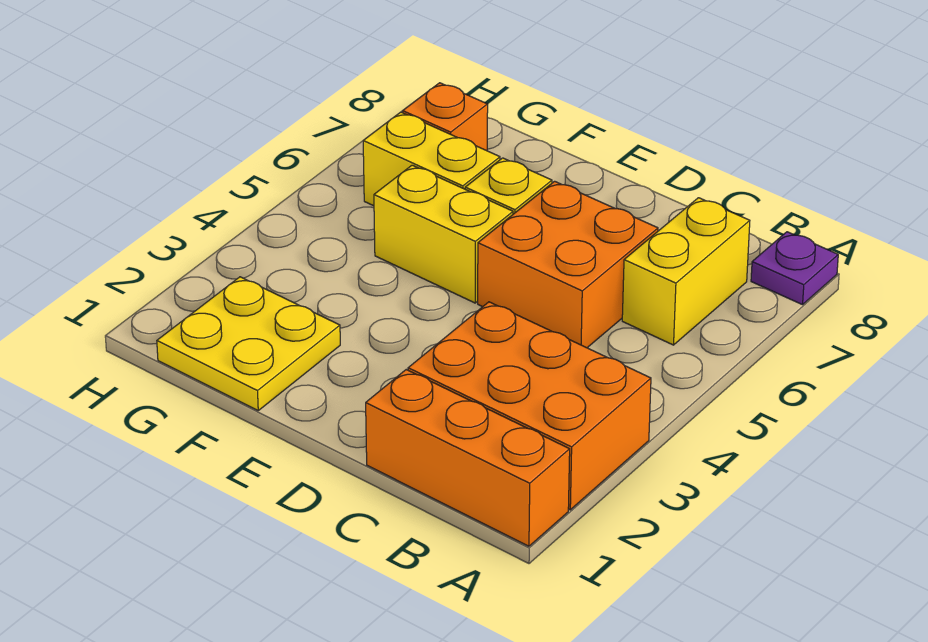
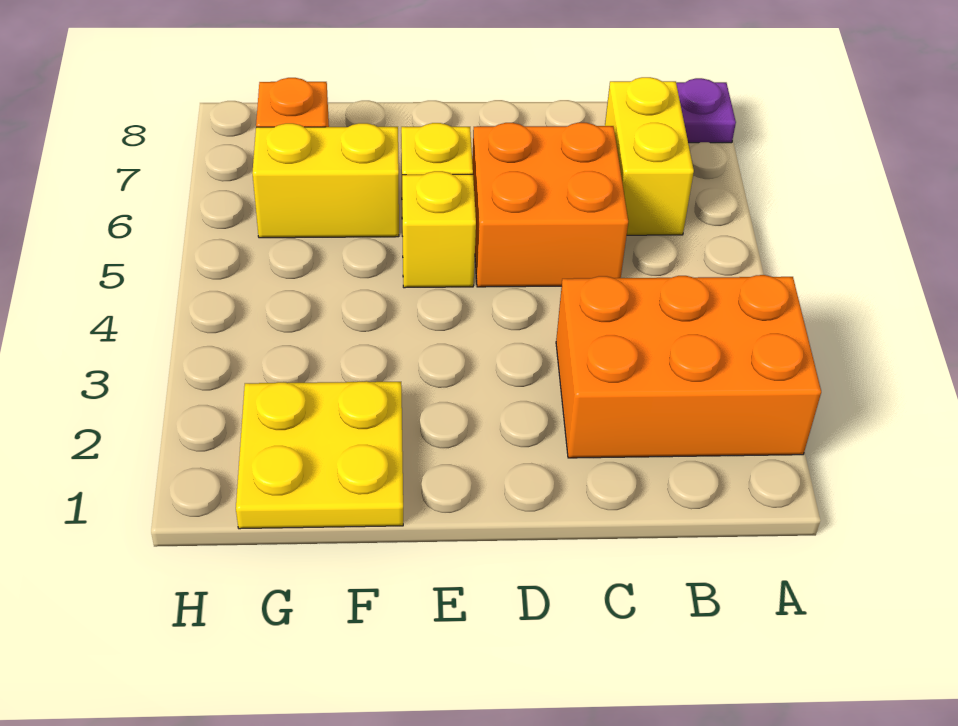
orange 1x3 brick [366,370,570,546] -> none
yellow 1x2 brick [374,165,513,303] -> yellow 1x1 brick [402,171,476,288]

